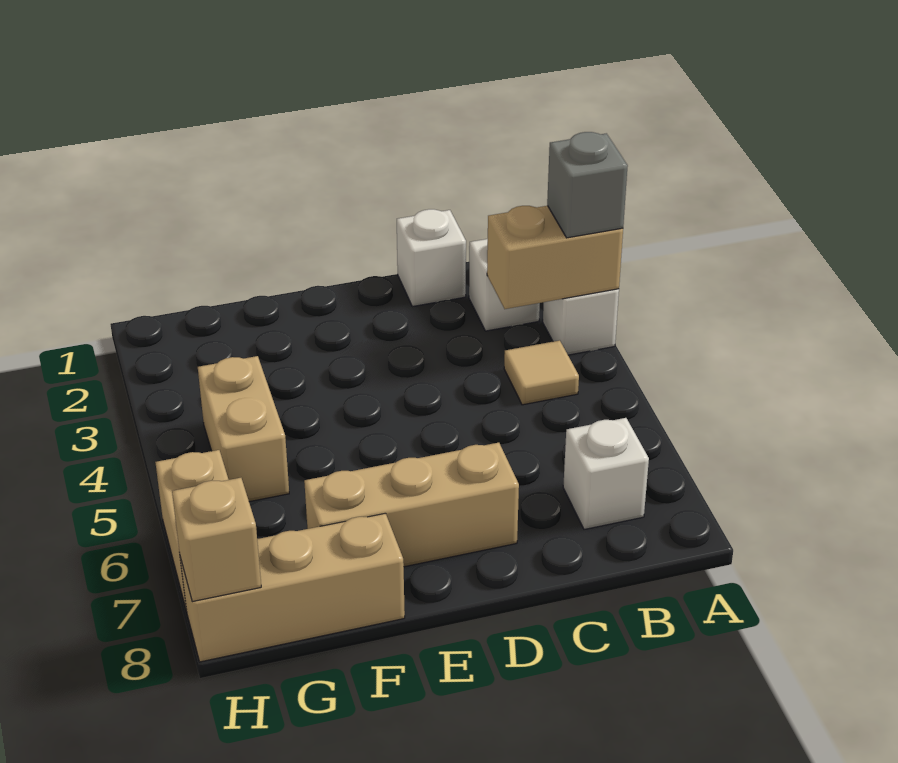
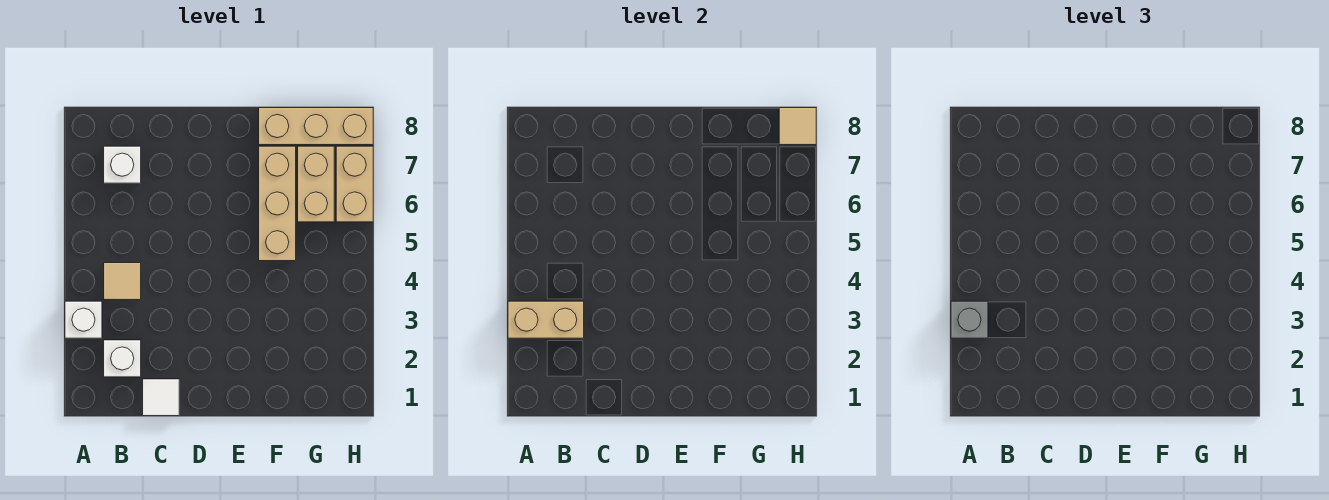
white 1x1 brick [397,209,466,307] -> white 1x1 tile [143,379,179,416]
tan 1x3 brick [304,443,519,567] -> tan 1x3 brick turned to [259,146,296,261]
tan 1x2 brick [198,356,289,502] -> tan 1x2 brick moved to [298,146,334,222]
tan 1x1 brick [172,478,261,602] -> tan 1x1 tile [779,108,816,145]

